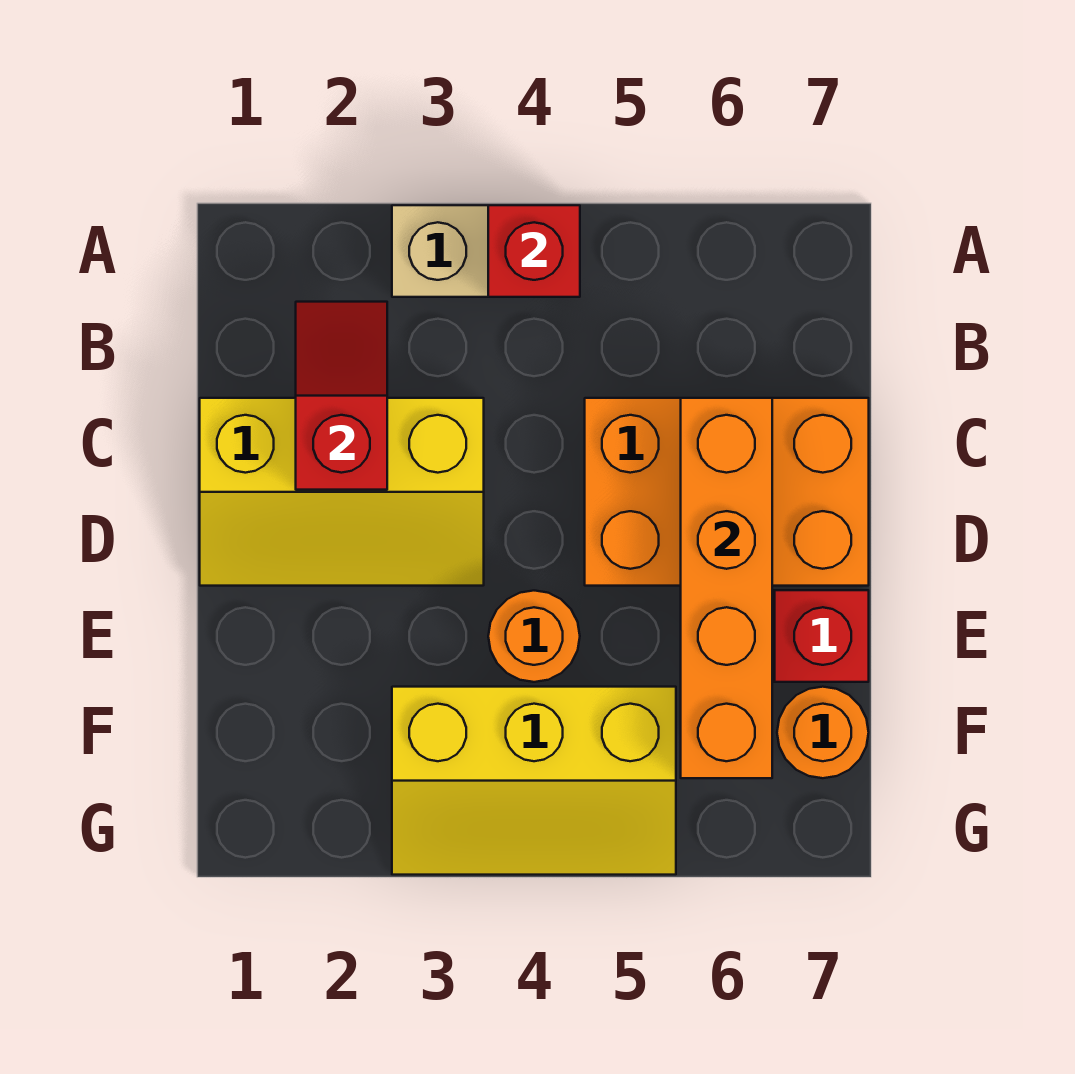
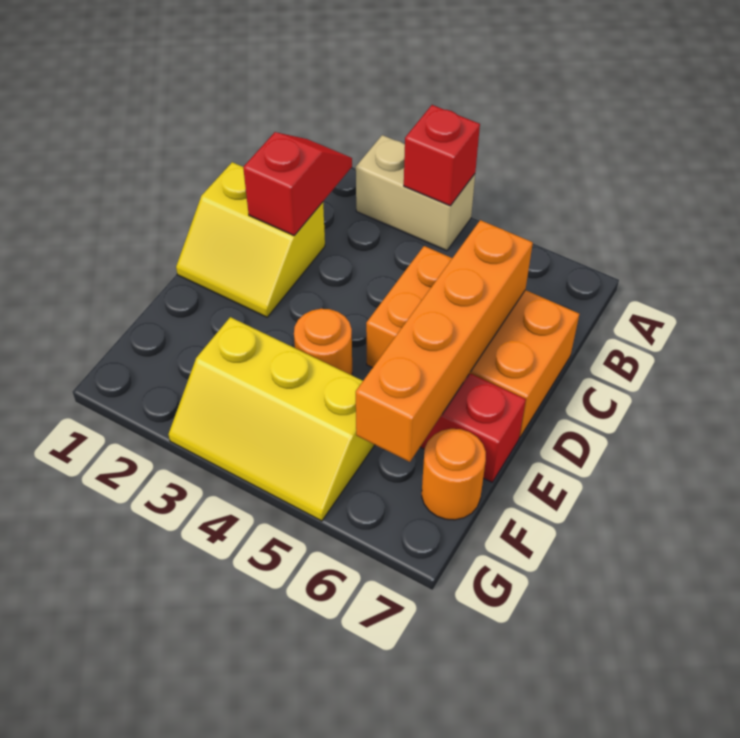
yellow 2x3 slope [200,398,484,586] -> yellow 2x2 slope [176,162,325,317]

